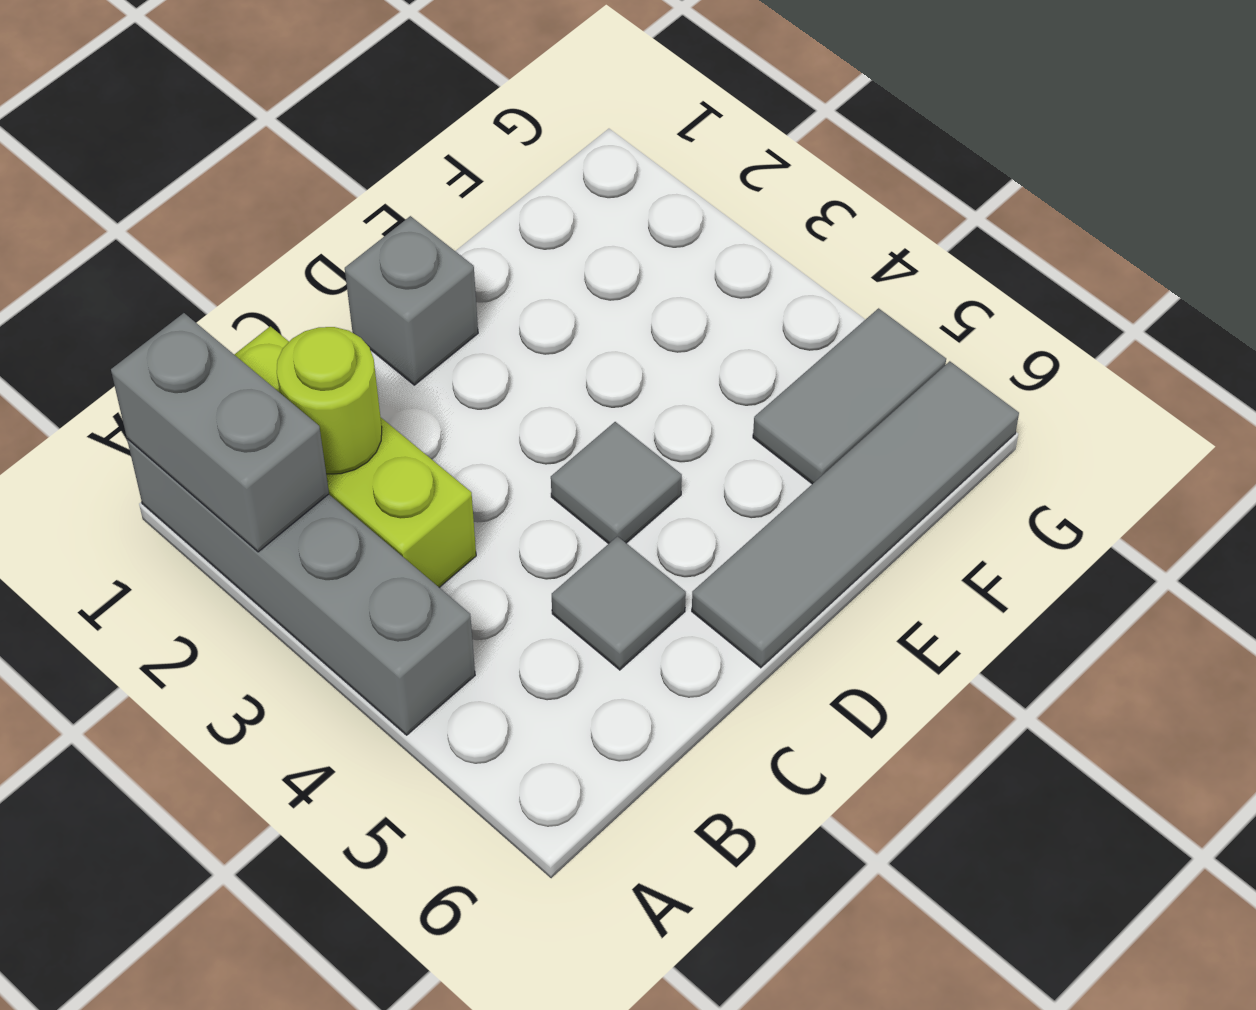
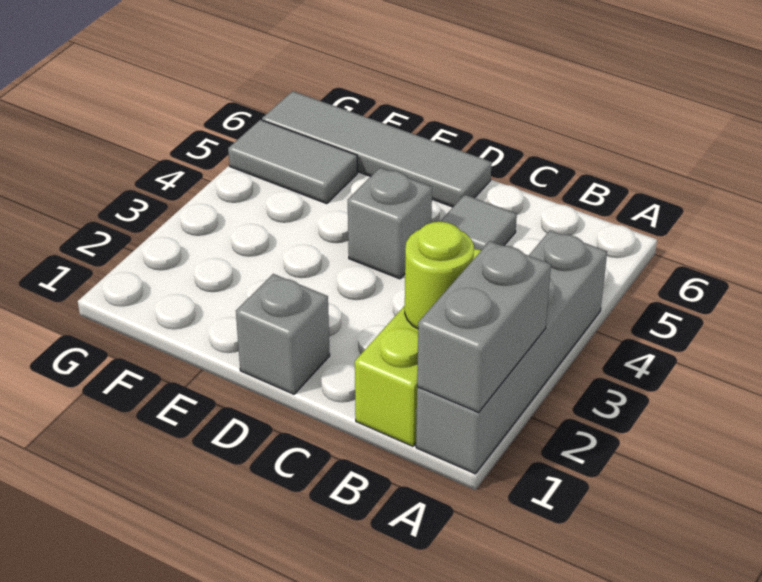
grey 1x1 tile [551,422,682,544] -> grey 1x1 brick [348,168,432,279]

